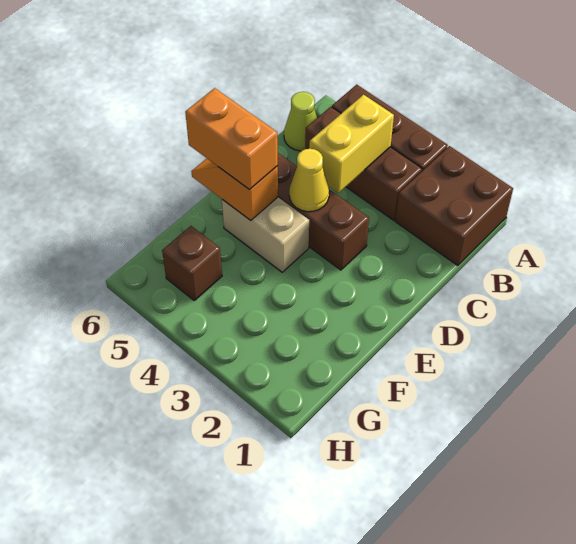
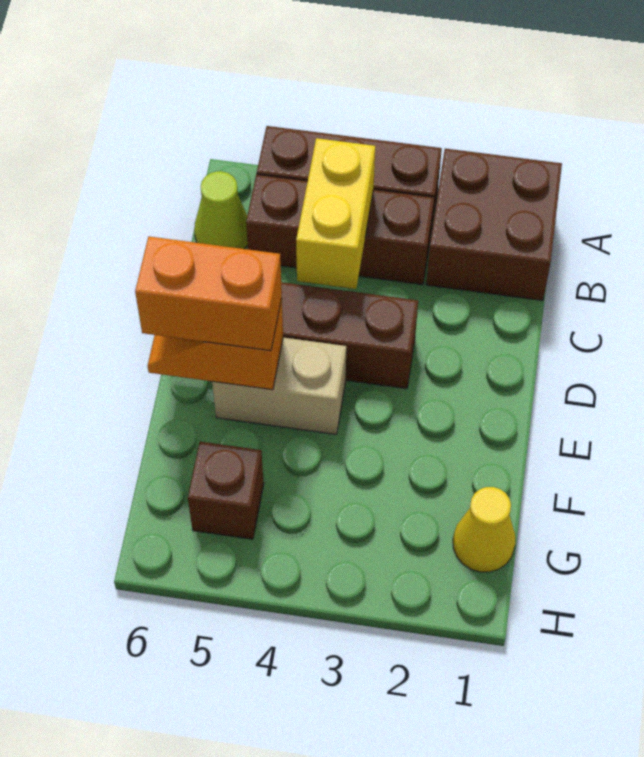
yellow 1x1 cone [289,149,329,212] -> yellow 1x1 cone moved to [453,487,516,572]

